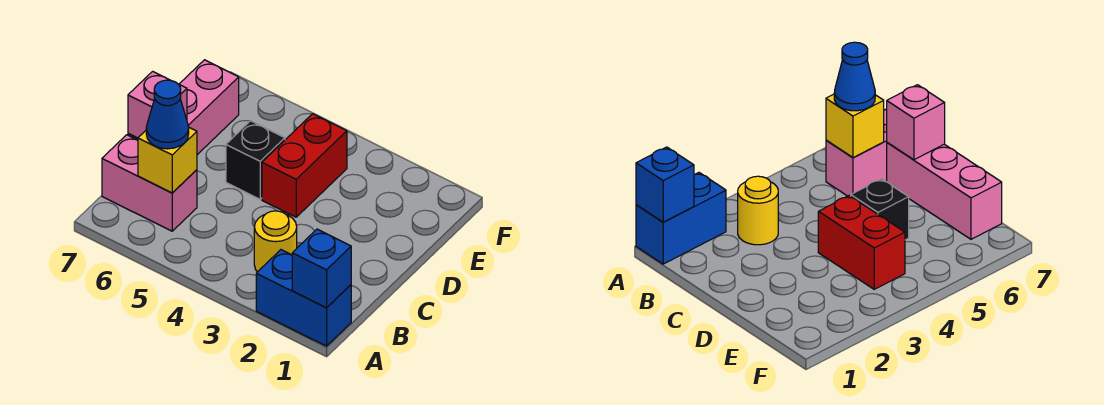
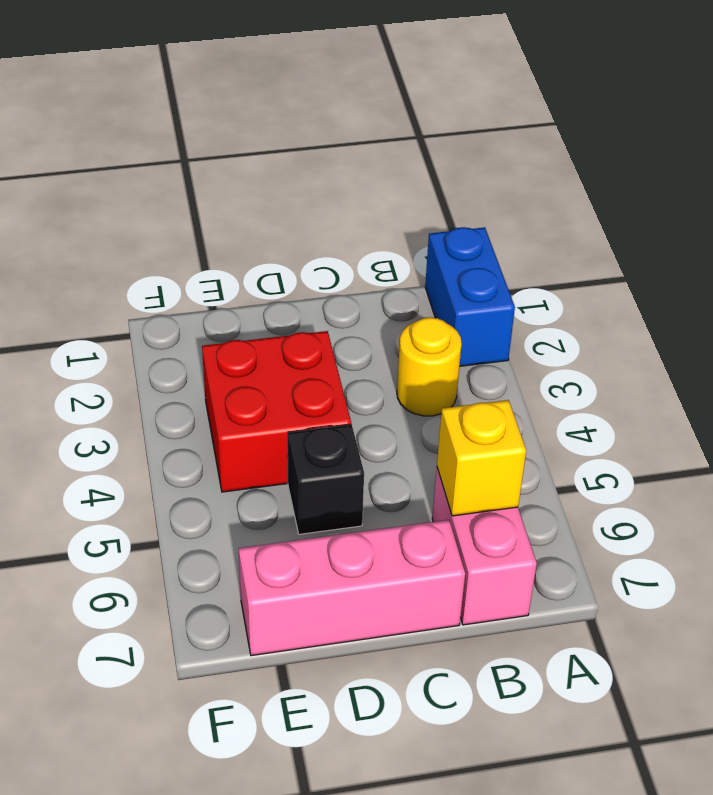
blue 1x1 brick [292,229,351,308] -> none
blue 1x1 cone [146,80,189,149] -> none
pink 1x1 brick [128,71,187,138] -> none
red 1x2 brick [262,114,347,217] -> red 2x2 brick [202,331,351,492]

